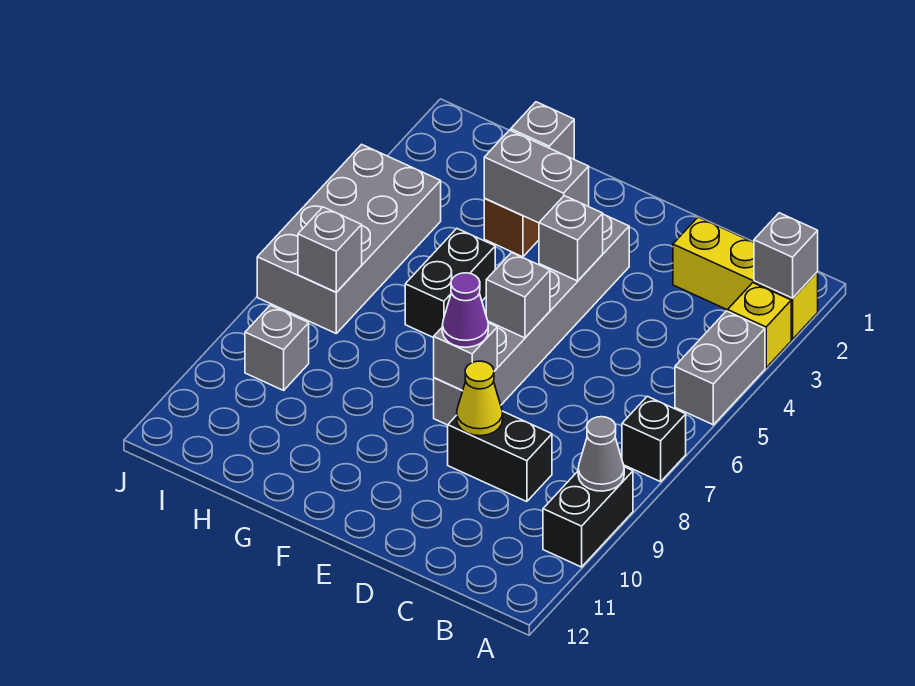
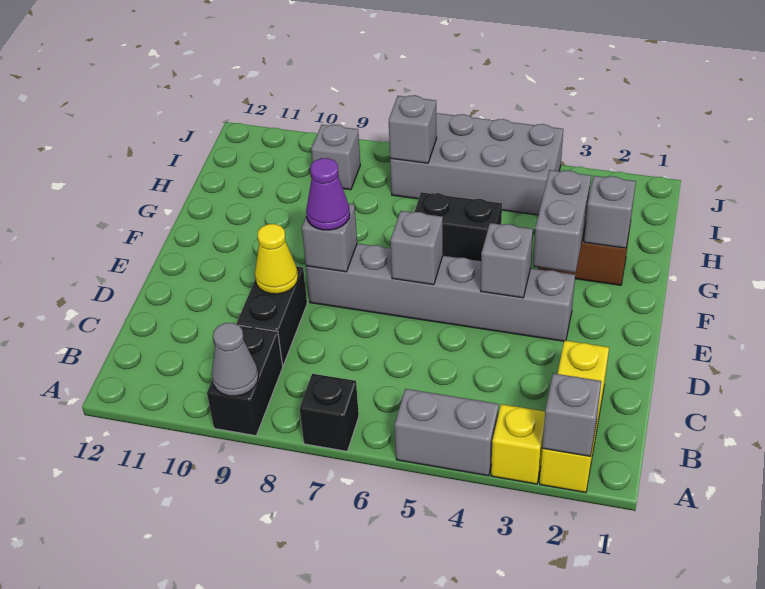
black 1x2 brick [543,467,633,567] -> black 1x2 brick turned to [207,326,283,436]

